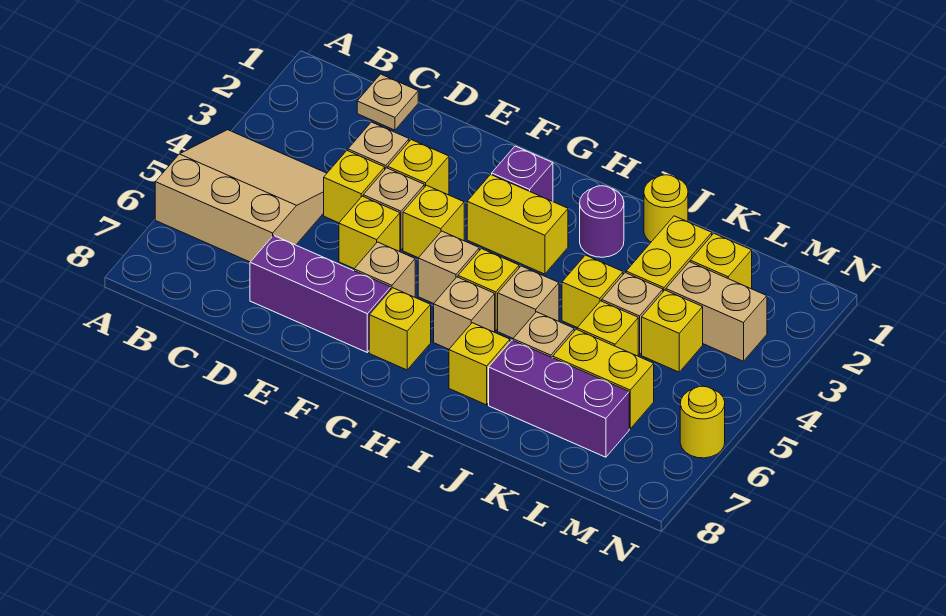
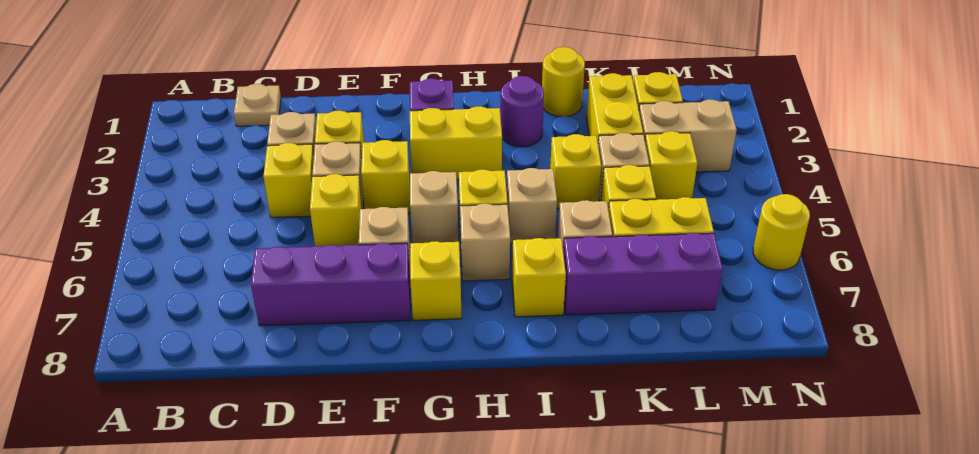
tan 3x3 slope [155,130,327,262] -> none

